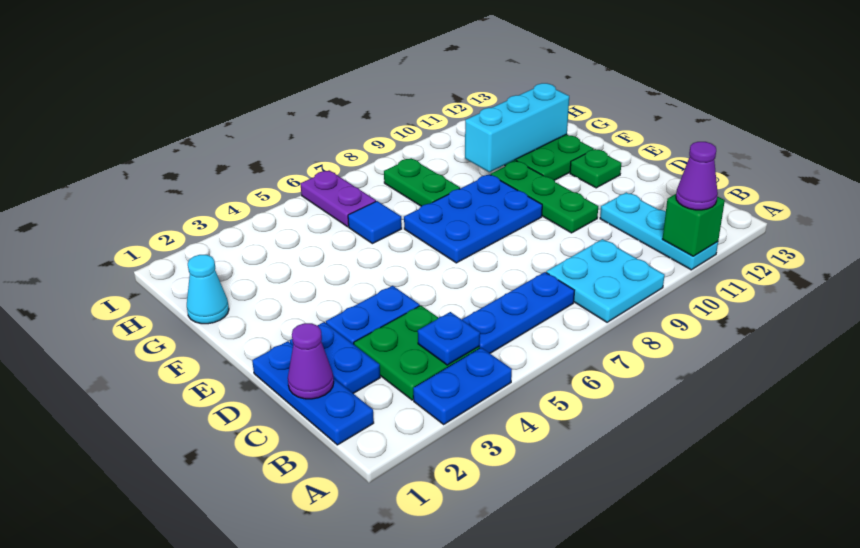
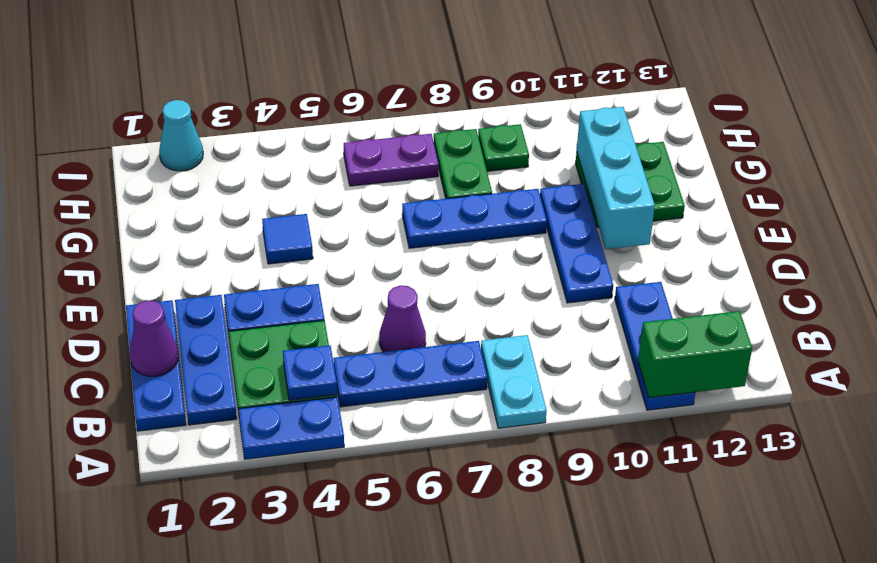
cyan 2x2 plate [546,239,665,322] -> cyan 1x2 plate [481,335,547,428]
cyan 1x3 plate [600,192,718,270] -> blue 1x3 plate [615,282,696,410]
green 1x1 brick [662,194,725,256] -> green 1x2 brick [638,311,752,398]
purple 1x1 cone [676,142,718,210] -> purple 1x1 cone moved to [379,285,426,352]
blue 1x2 plate [290,322,380,394] -> blue 1x3 plate [175,295,237,425]
green 1x3 plate [491,161,598,233] -> blue 1x3 plate [540,184,613,303]
blue 2x3 plate [404,174,542,263] -> blue 1x3 plate [402,189,547,248]
green 1x1 plate [570,149,621,188] -> green 1x1 plate moved to [478,124,529,171]
cyan 1x1 cone [187,255,229,324] -> cyan 1x1 cone moved to [159,100,203,171]
blue 1x1 tile [348,201,402,244] -> blue 1x1 tile moved to [262,214,313,264]
cyan 1x3 brick [465,83,569,172] -> cyan 1x3 brick turned to [577,107,655,249]
purple 1x2 plate [301,170,376,227] -> purple 1x2 plate turned to [344,134,439,186]

